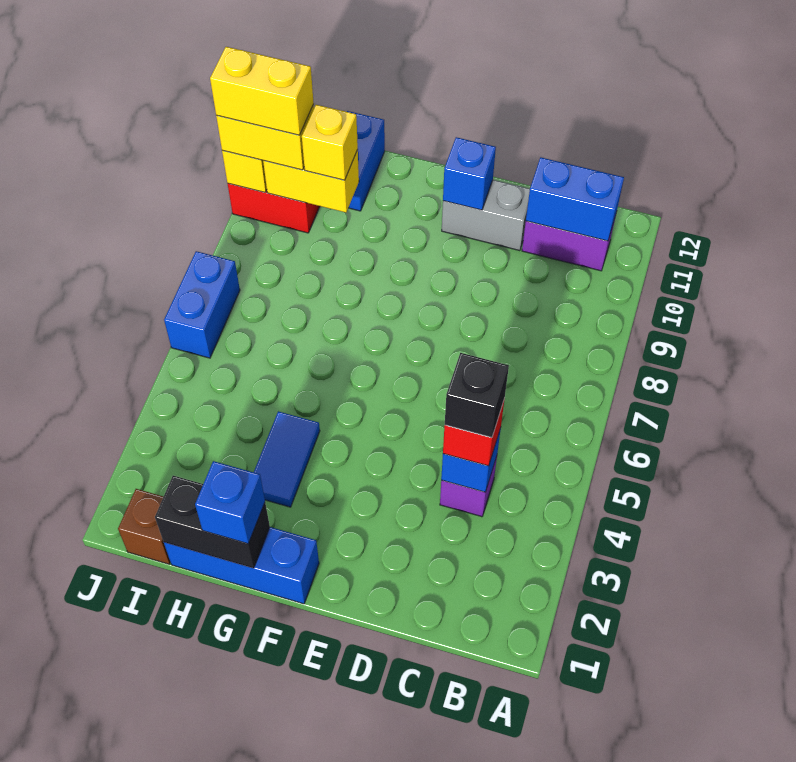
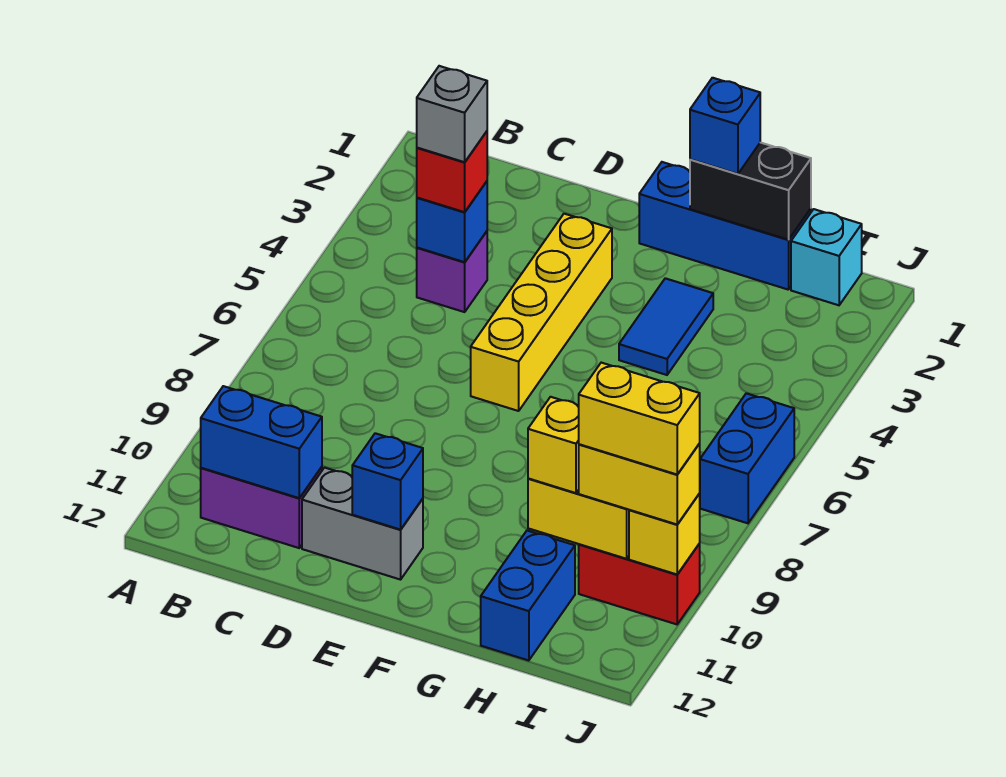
black 1x1 brick [445,353,509,438] -> grey 1x1 brick [417,66,487,162]
none -> yellow 1x4 brick [471,214,612,411]
brown 1x1 brick [118,489,170,564] -> cyan 1x1 brick [791,209,862,305]

